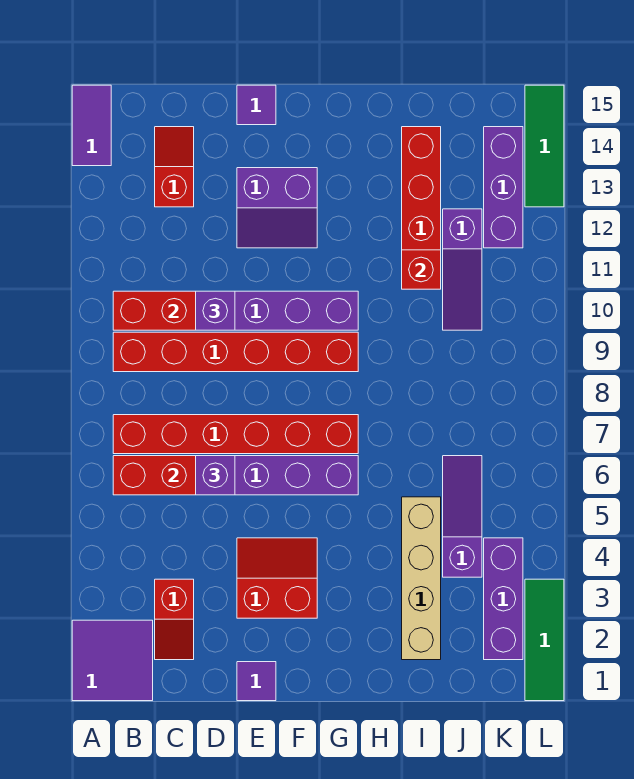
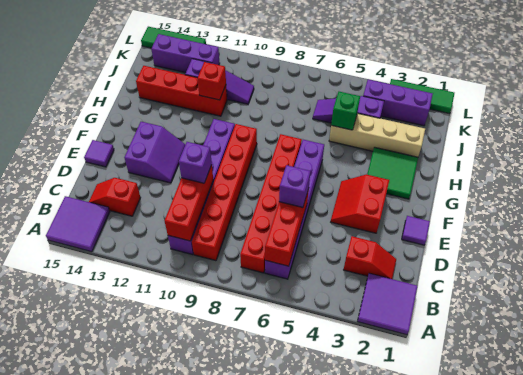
purple 1x2 tile [72,85,111,166] -> purple 2x2 tile [46,196,110,252]
none -> green 2x2 tile [367,147,418,199]
none -> green 1x1 brick [331,92,360,130]

